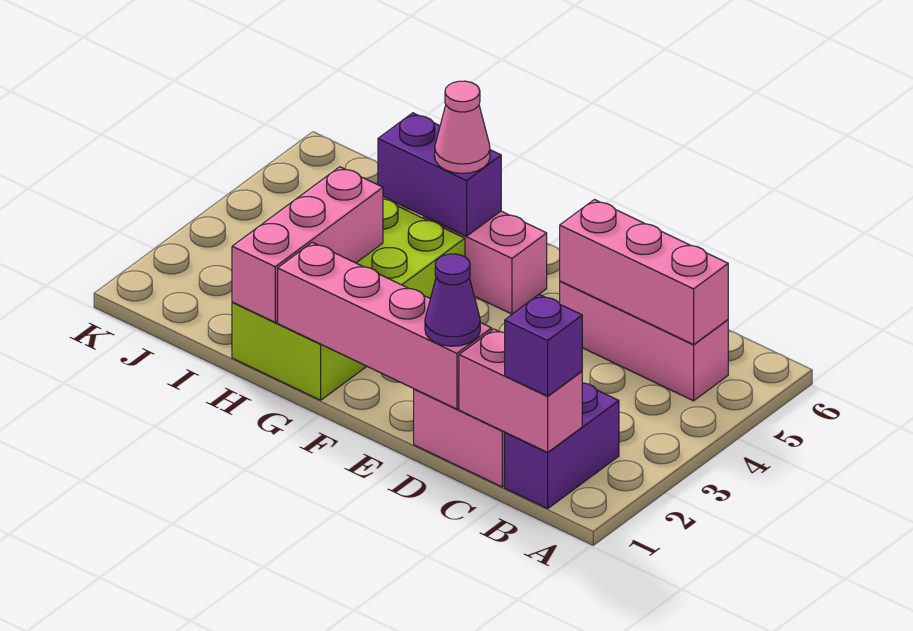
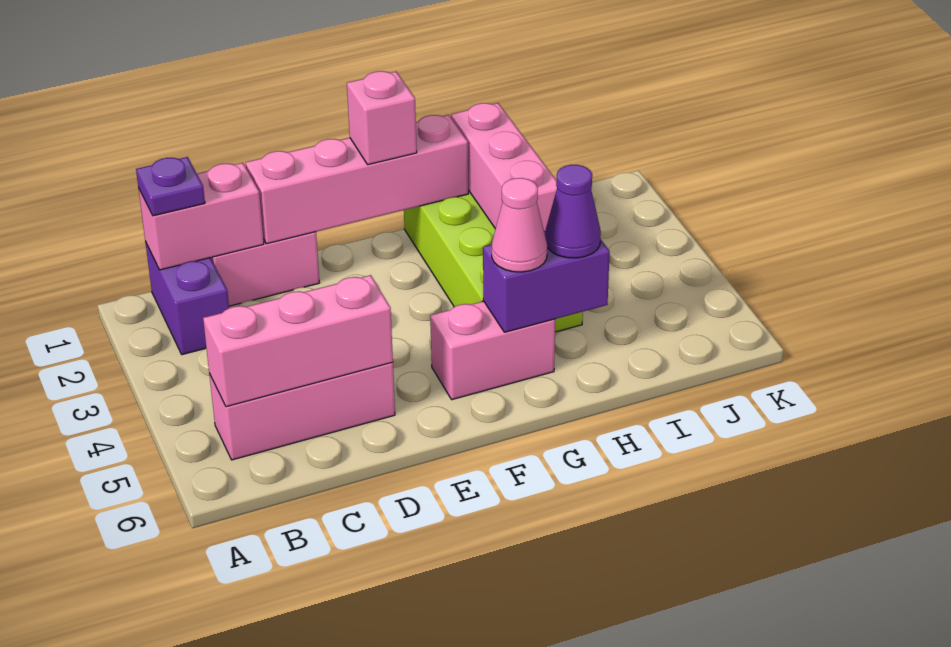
purple 1x1 brick [505,295,582,396] -> purple 1x1 plate [136,157,205,216]
purple 1x1 cone [425,254,480,346] -> purple 1x1 cone moved to [545,165,601,258]
none -> pink 1x1 brick [347,71,417,165]

